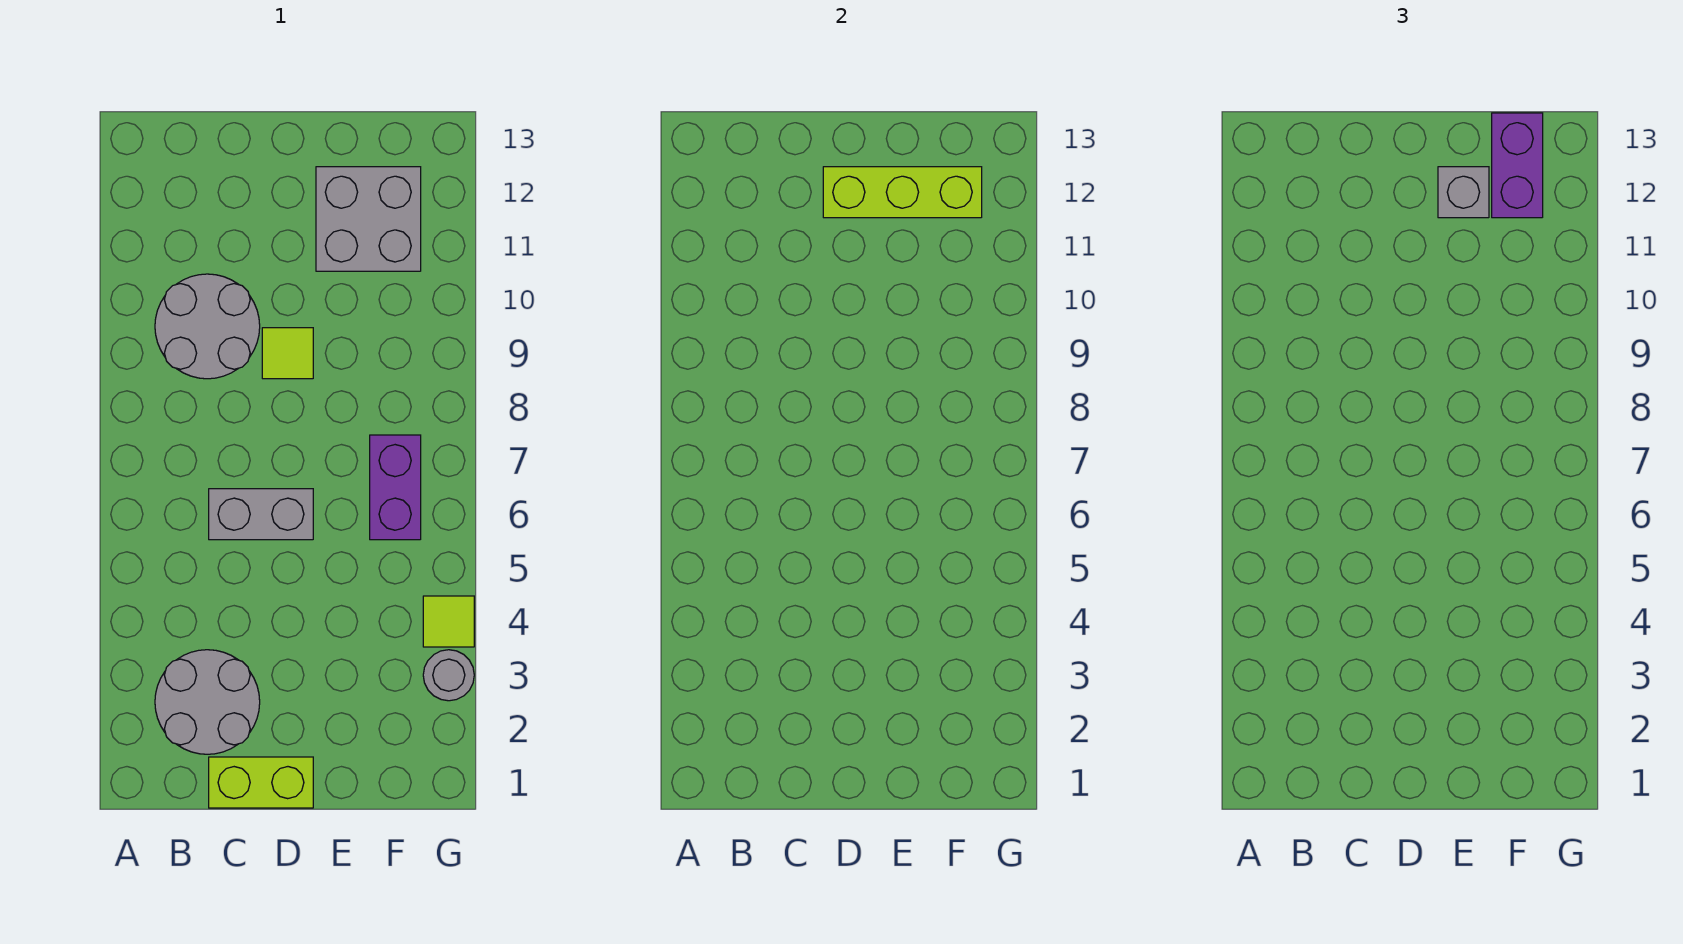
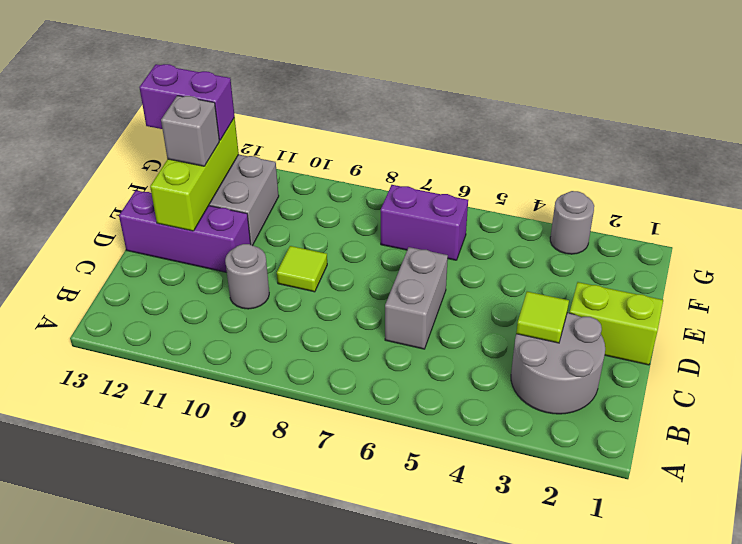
grey 2x2 round brick [155,274,260,379] -> grey 1x1 round brick [225,244,269,309]
lime 1x2 brick [209,757,313,808] -> lime 1x2 brick turned to [570,282,663,365]
none -> purple 1x3 brick [119,190,251,272]
lime 1x1 tile [423,596,474,647] -> lime 1x1 tile moved to [516,292,569,343]

